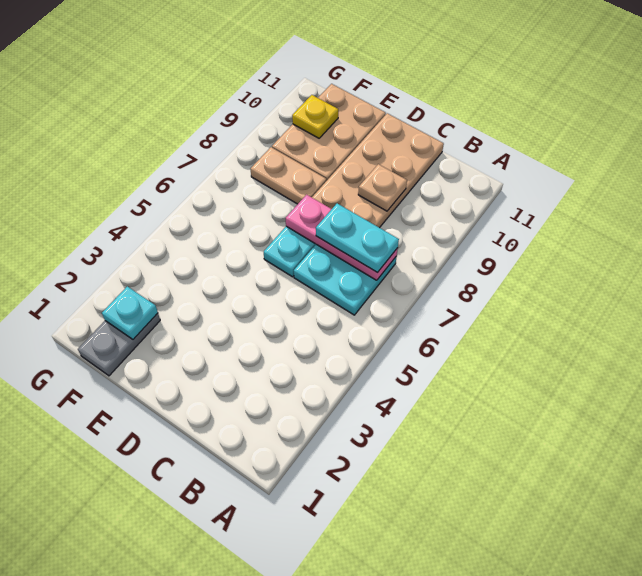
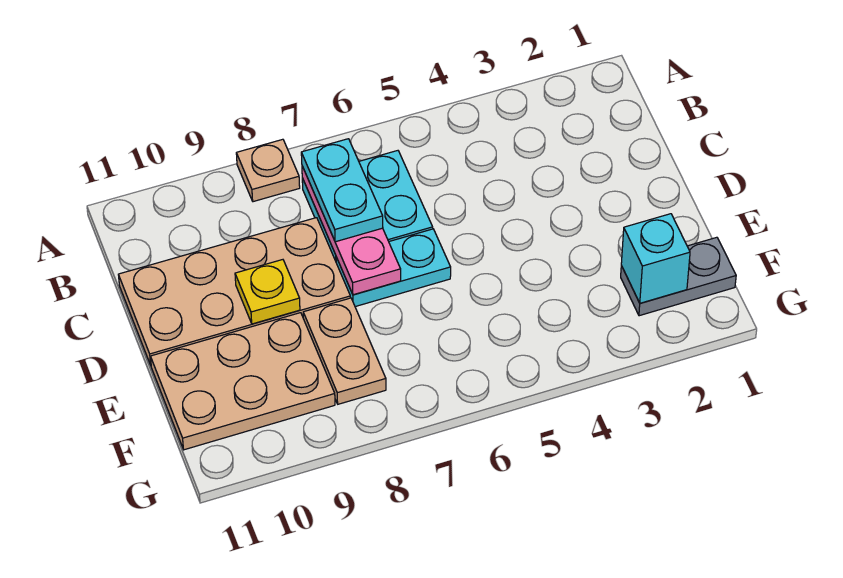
tan 1x1 plate [358,164,407,211] -> tan 1x1 plate moved to [236,139,300,202]
cyan 1x1 plate [102,286,158,339] -> cyan 1x1 brick [621,214,690,303]
yellow 1x1 plate [292,95,338,138] -> yellow 1x1 plate moved to [235,260,300,324]

